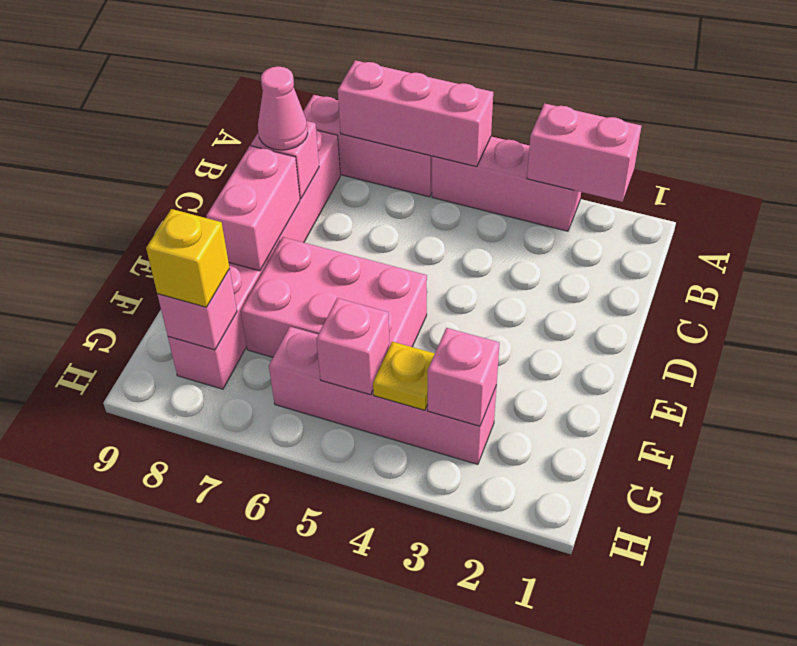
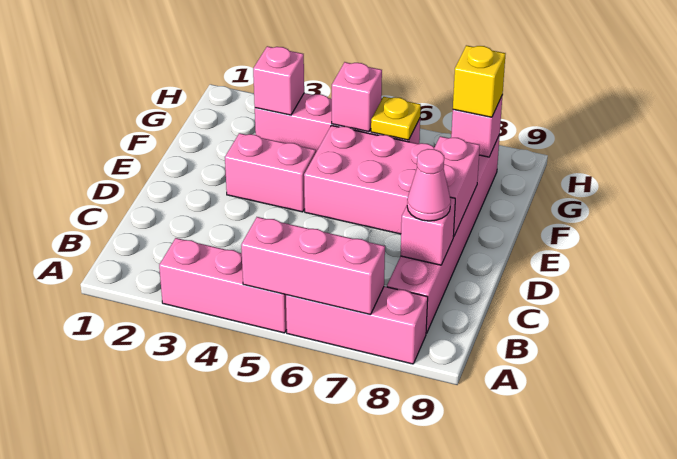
pink 1x2 brick [527,103,641,202] -> pink 1x2 brick moved to [225,133,316,212]
yellow 1x1 plate [373,342,435,410] -> yellow 1x1 plate moved to [371,97,421,140]

